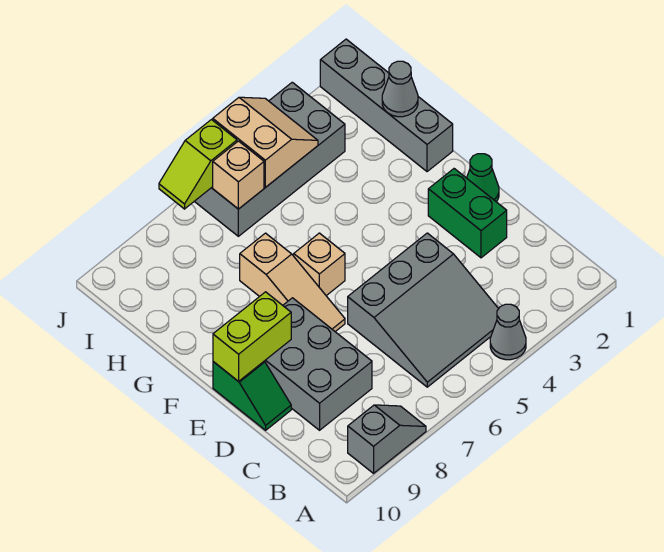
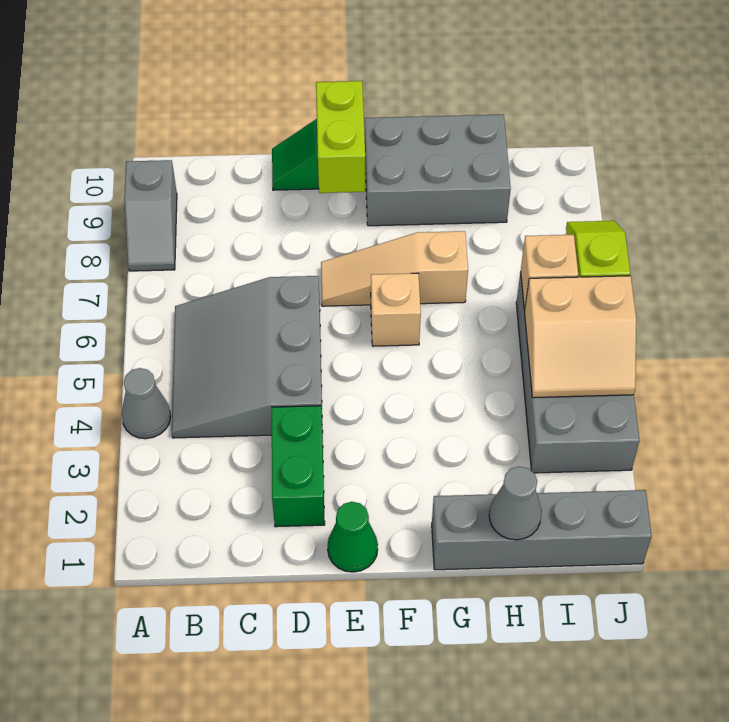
grey 2x3 brick [264,298,372,430] -> grey 2x3 brick moved to [365,114,511,226]
green 1x2 brick [428,169,507,258] -> green 1x2 brick turned to [272,406,325,527]

